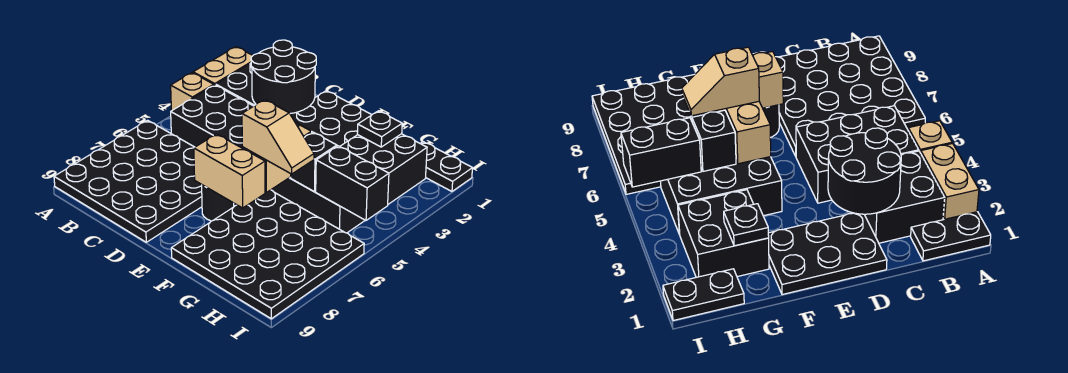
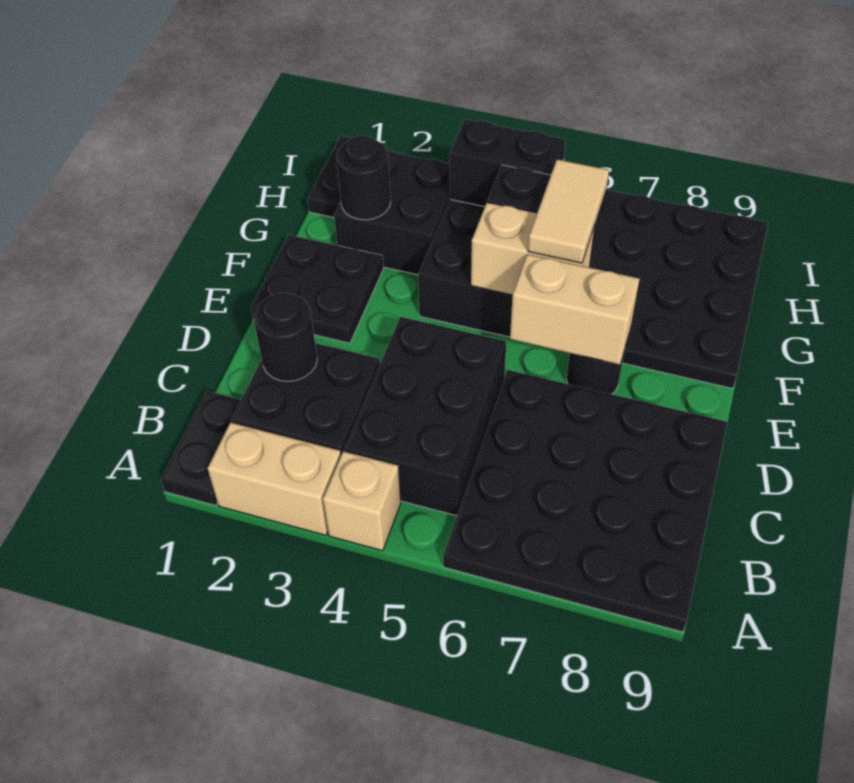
black 2x2 round brick [251,40,316,113] -> black 1x1 round brick [253,293,317,381]
black 2x3 plate [290,91,372,146] -> black 2x2 plate [251,235,383,343]
tan 1x2 brick [194,134,265,208] -> tan 1x2 brick turned to [510,254,639,365]
tan 1x2 slope [242,100,314,174] -> tan 1x2 tile [528,159,609,263]
black 1x1 plate [357,111,402,147] -> black 1x1 round brick [336,136,391,220]
black 1x2 brick [316,146,389,220] -> black 1x2 brick turned to [450,120,566,207]

